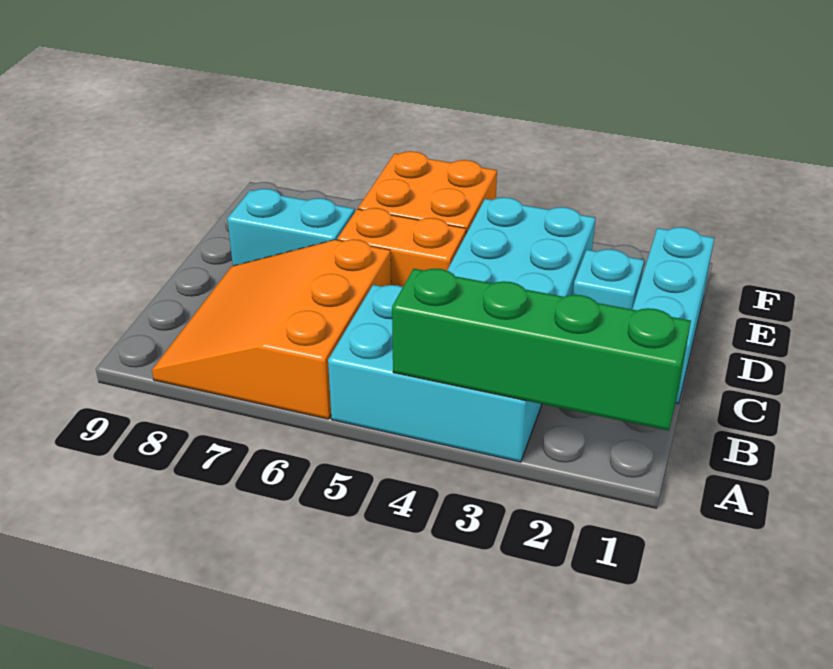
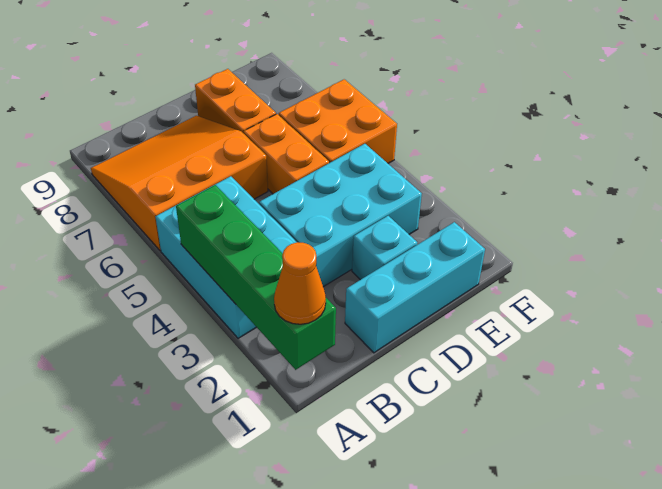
none -> orange 1x1 cone [274,242,326,324]
cyan 1x2 brick [227,189,355,266] -> orange 1x2 brick [195,69,276,133]

